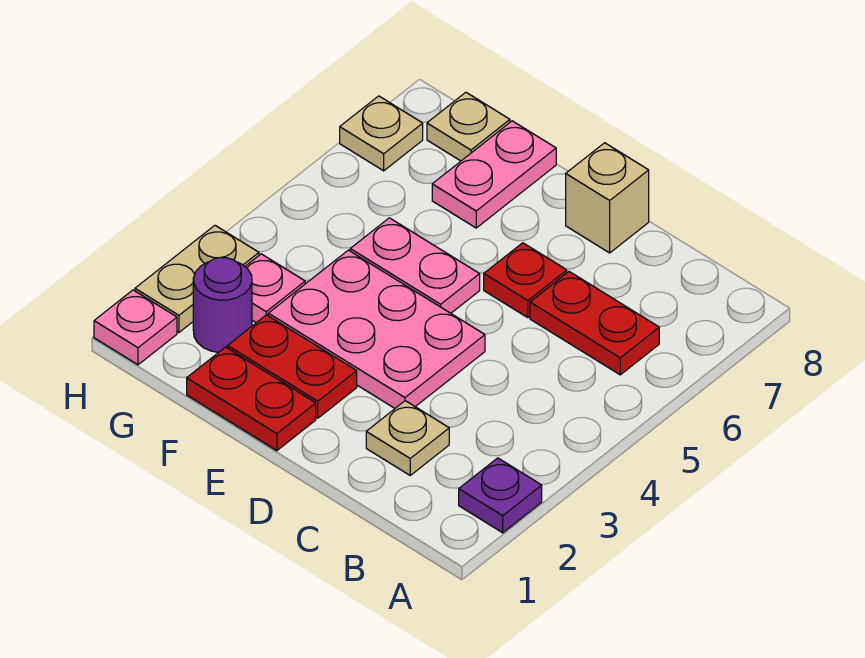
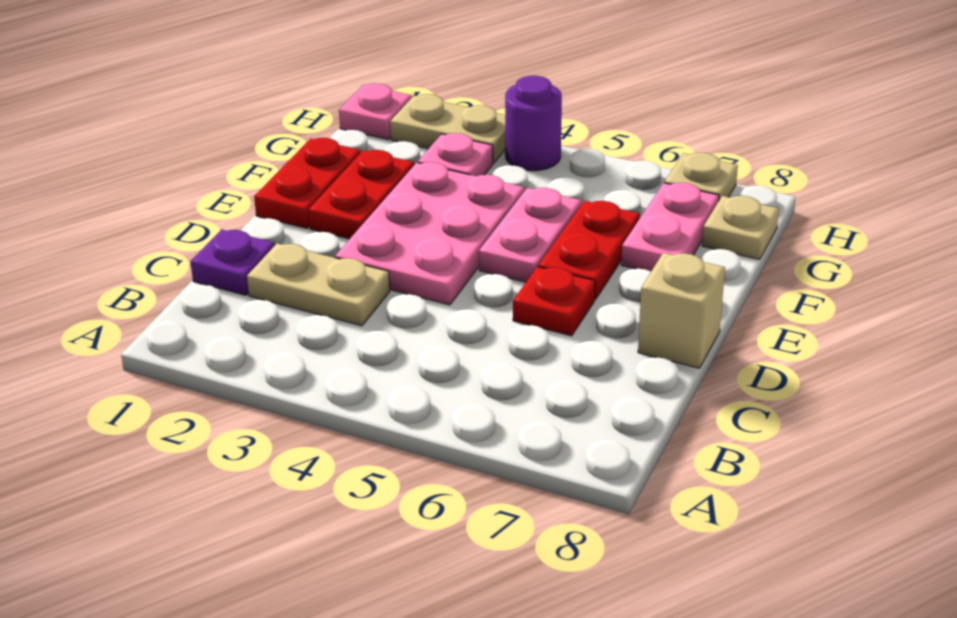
purple 1x1 plate [459,458,542,533] -> purple 1x1 plate moved to [191,229,275,295]
red 1x2 plate [530,272,659,375] -> red 1x2 plate moved to [538,201,640,299]
tan 1x1 plate [366,401,449,475] -> tan 1x2 plate [247,243,390,326]
pink 1x2 plate [432,121,556,228] -> pink 1x2 plate turned to [621,183,719,271]
purple 1x1 round brick [193,258,252,352] -> purple 1x1 round brick moved to [505,76,562,171]

